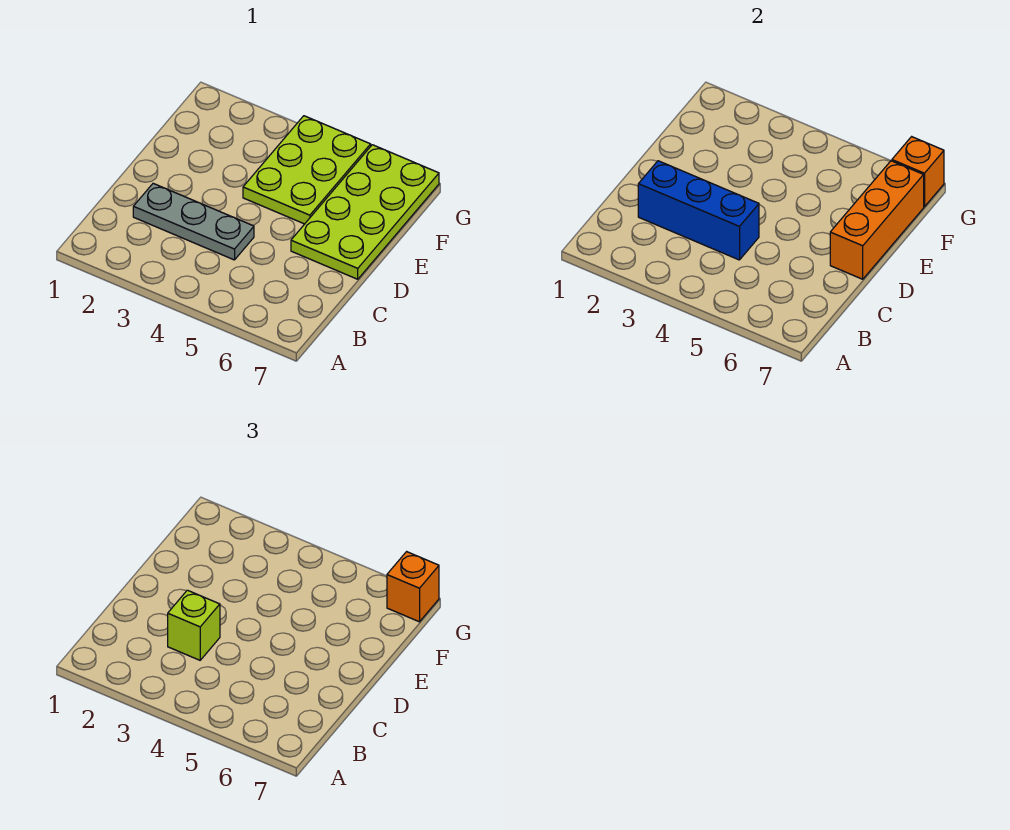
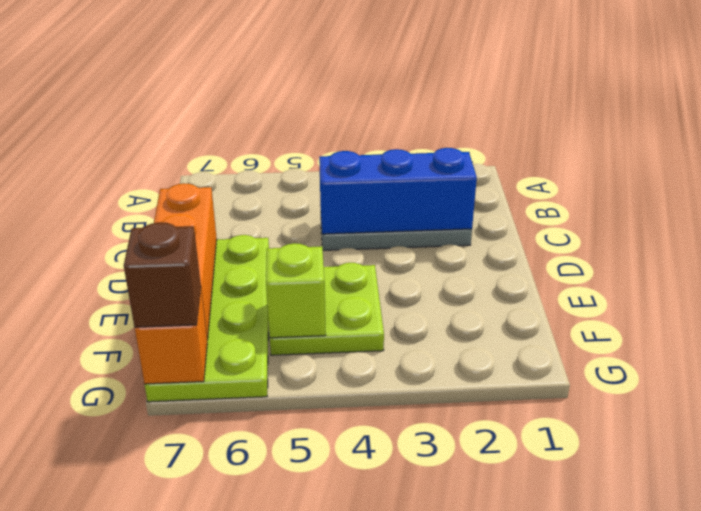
lime 1x1 brick [168,590,220,660] -> lime 1x1 brick moved to [266,243,326,338]
lime 2x3 plate [243,116,371,224] -> lime 2x2 plate [270,263,384,355]
orange 1x1 brick [387,552,439,622] -> brown 1x1 brick [124,222,201,327]

